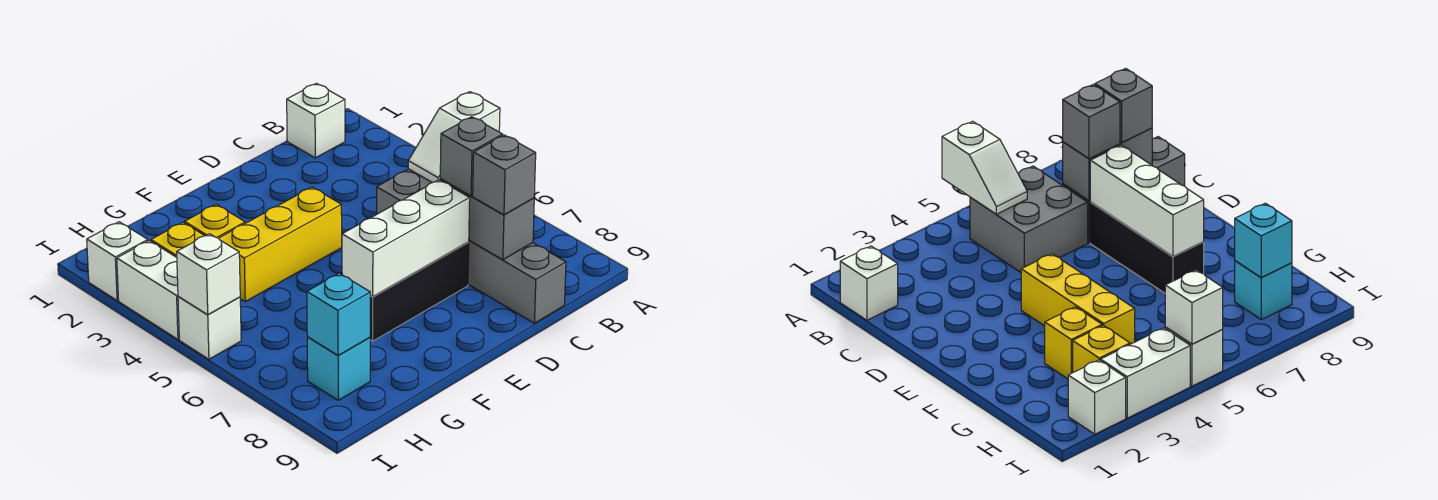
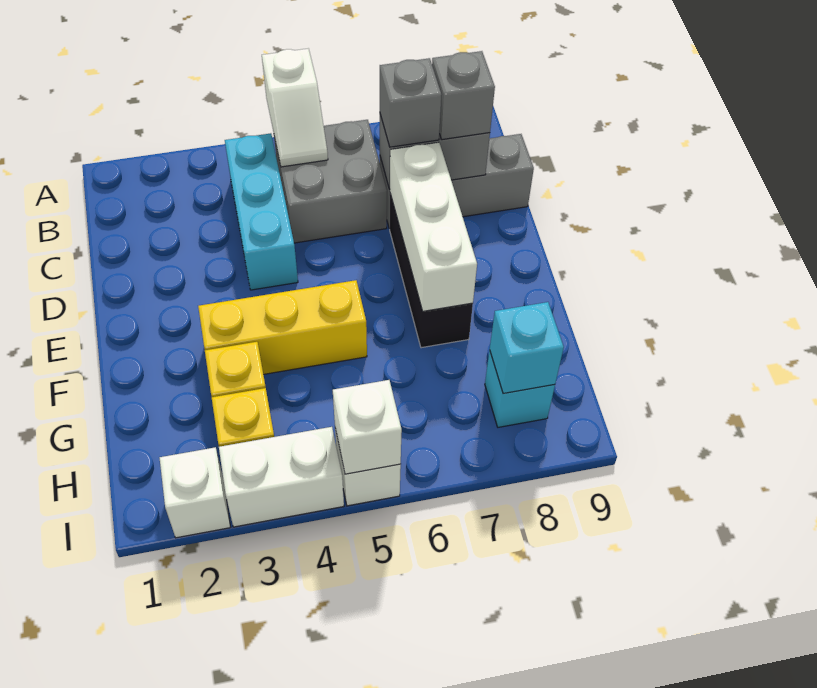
white 1x1 brick [287,83,345,158] -> none
none -> cyan 1x3 brick [225,133,298,290]
yellow 1x3 brick [219,187,342,302] -> yellow 1x3 brick turned to [198,280,367,374]

